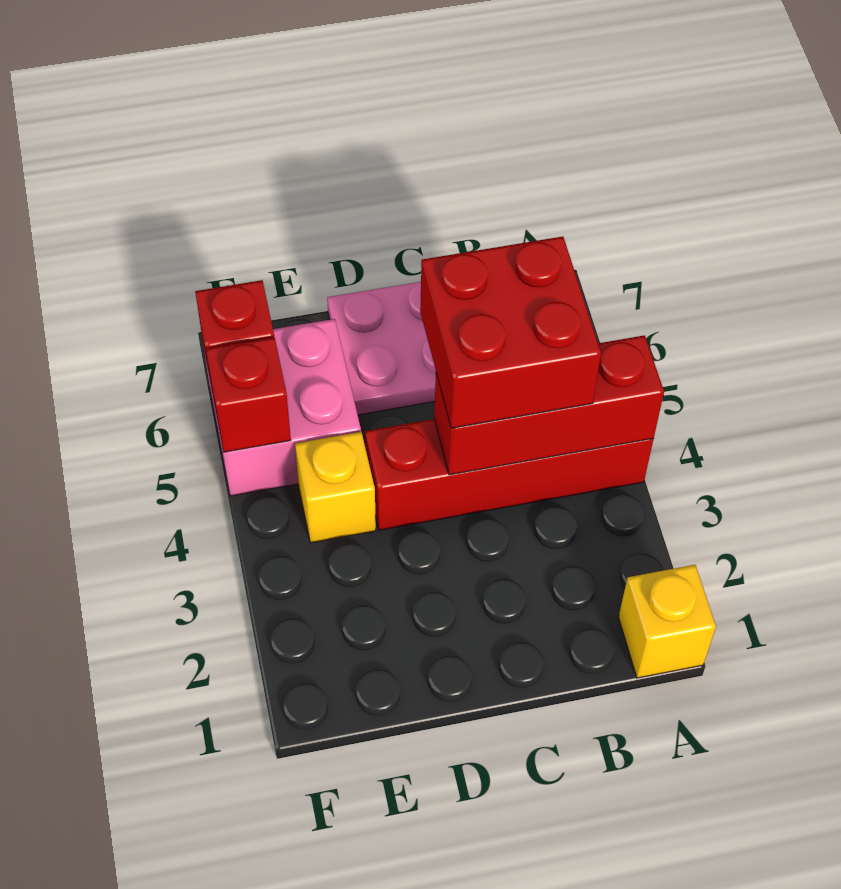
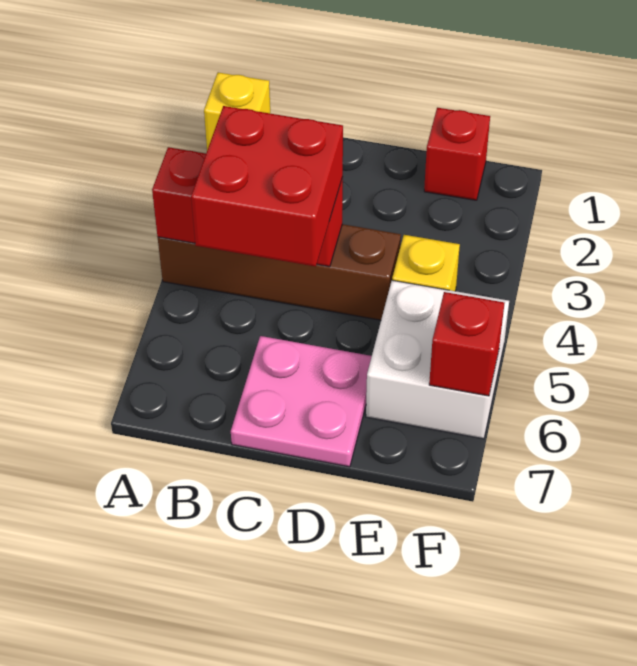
red 1x4 brick [365,419,653,530] -> brown 1x4 brick [158,224,401,320]
pink 2x2 brick [203,319,361,496] -> white 2x2 brick [366,280,509,439]
red 1x1 brick [206,337,291,452] -> red 1x1 brick moved to [424,108,490,200]

